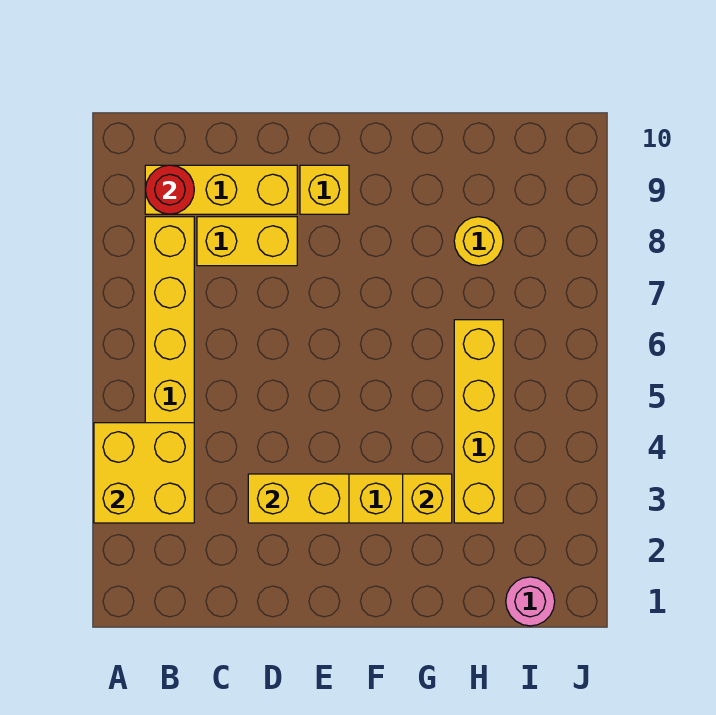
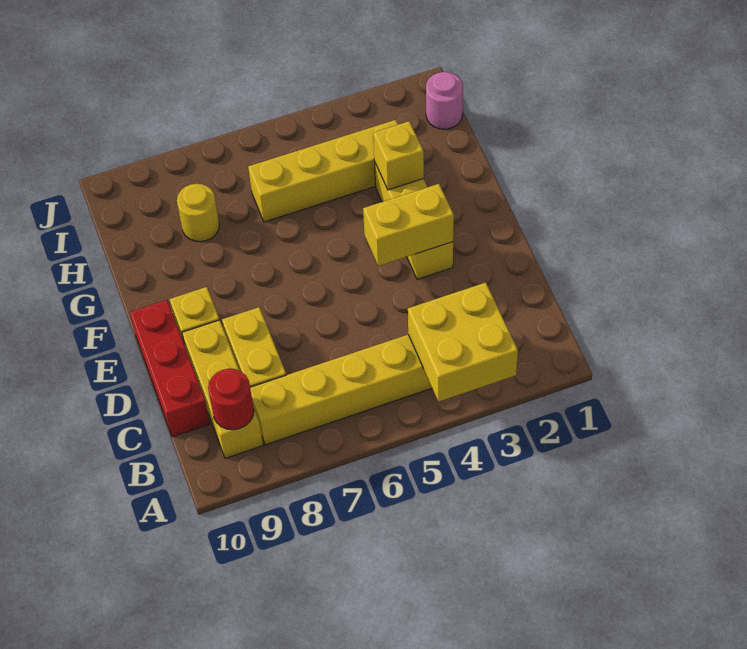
none -> red 1x3 brick [130,300,210,437]
yellow 1x2 brick [248,474,349,523] -> yellow 1x2 brick turned to [363,184,454,266]

